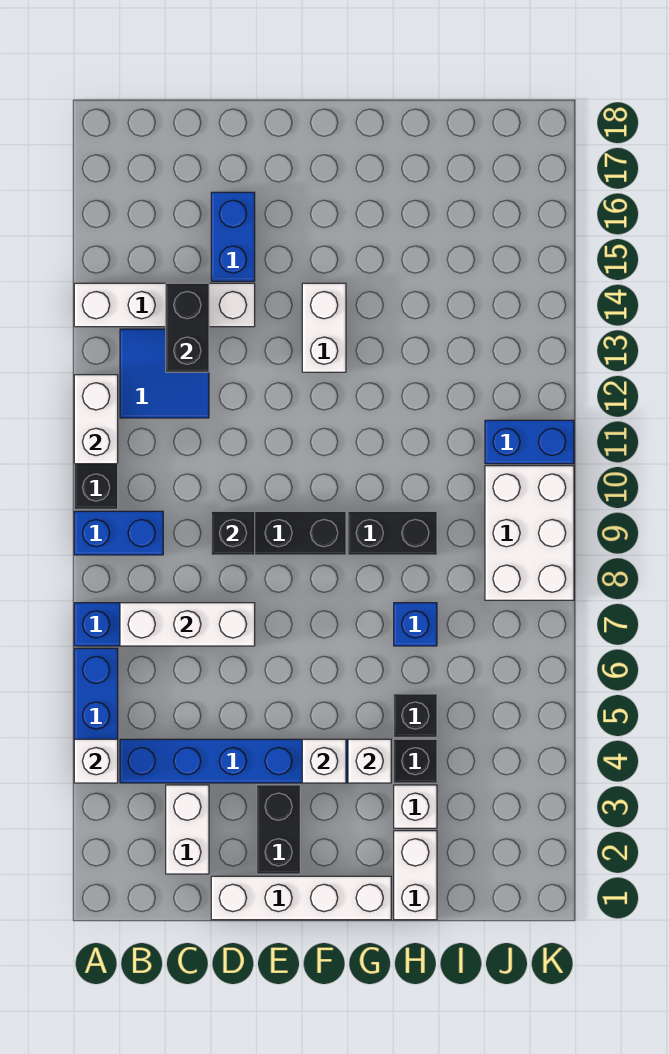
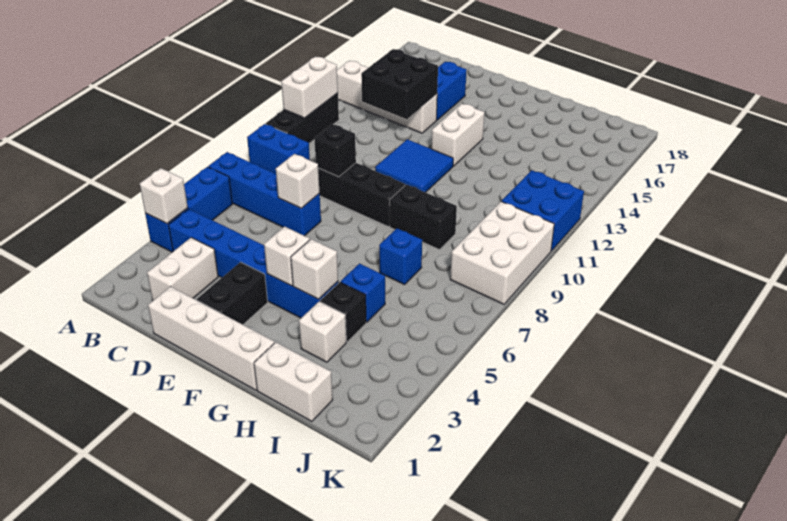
white 1x3 brick [120,603,255,646] -> white 1x1 brick [276,154,320,208]
blue 2x2 tile [120,329,209,418] -> blue 2x2 tile moved to [375,139,453,192]
black 1x2 brick [166,283,209,372] -> black 2x2 brick [361,49,438,119]
white 1x2 brick [394,831,437,920] -> white 1x2 brick turned to [254,342,333,422]
black 1x1 brick [394,694,437,737] -> blue 1x1 brick [341,264,385,322]
blue 1x2 brick [485,420,574,464] -> blue 2x2 brick [502,170,584,251]

